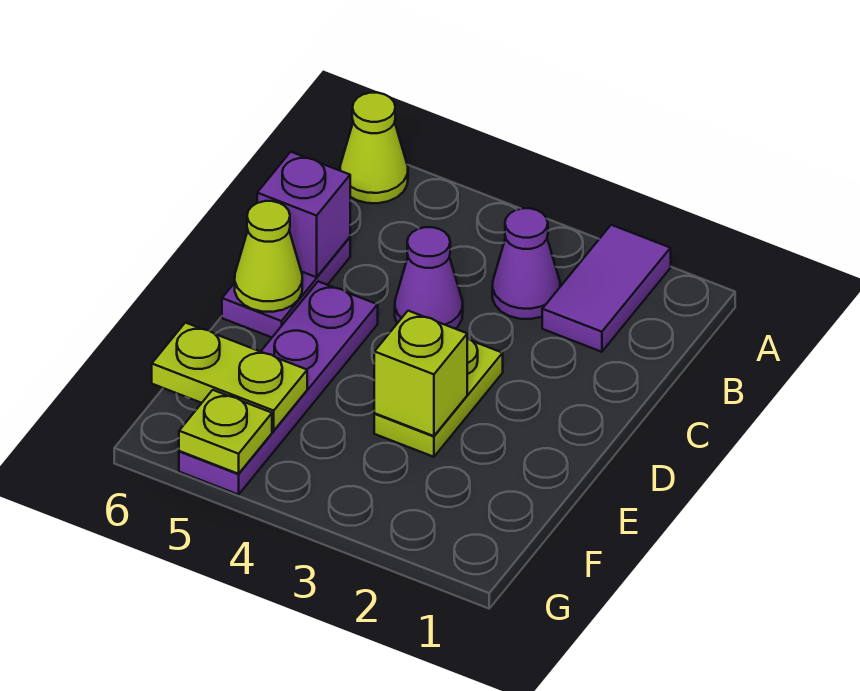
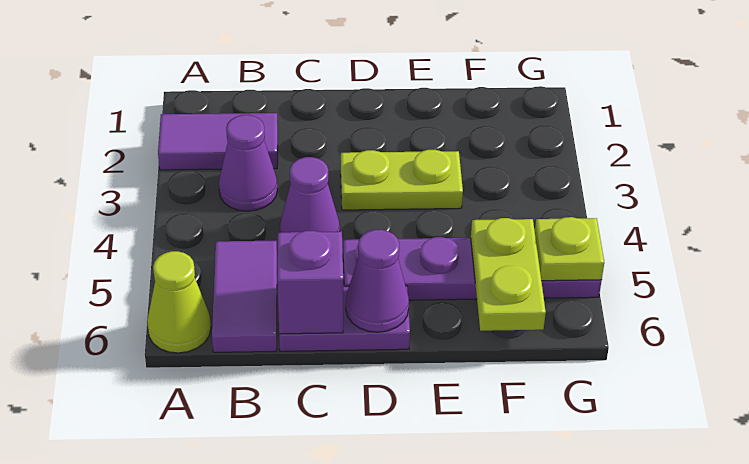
none -> purple 1x2 tile [212,241,277,352]
lime 1x1 cone [235,201,302,312] -> purple 1x1 cone [346,230,409,332]
lime 1x1 brick [374,311,467,436] -> none

